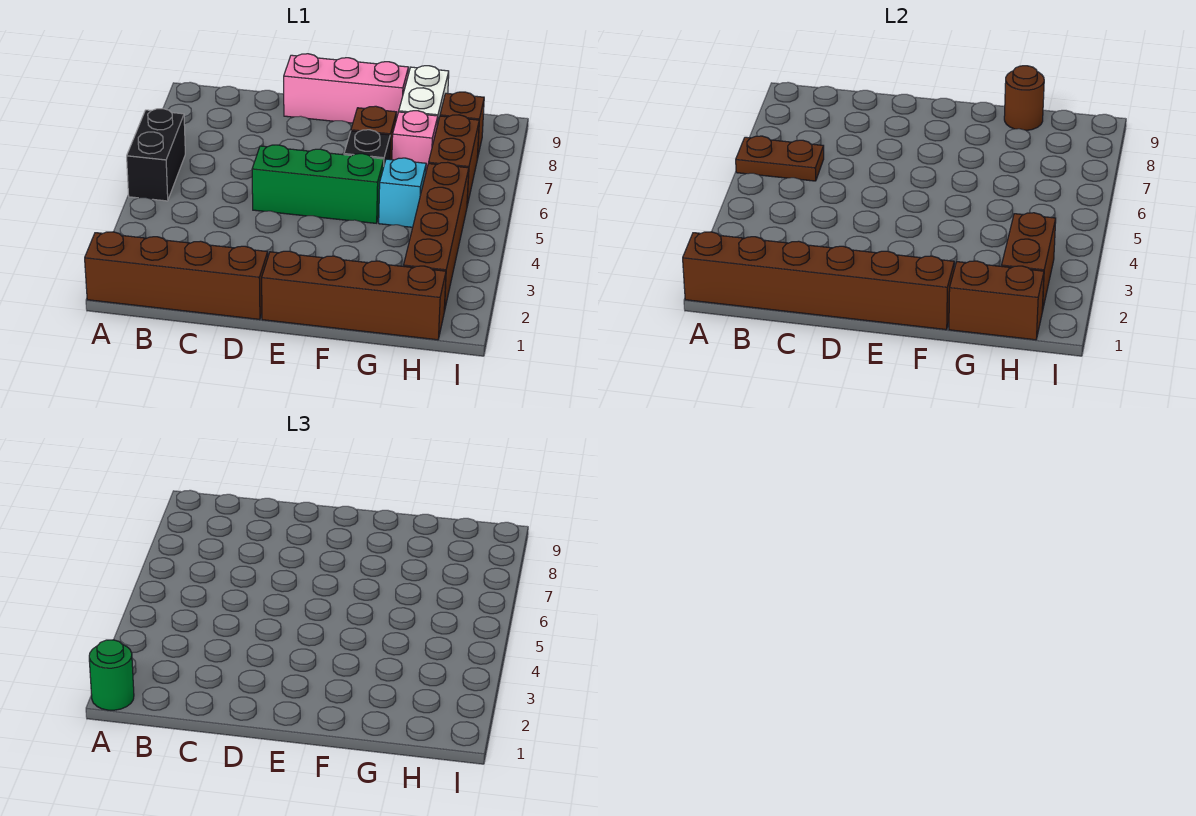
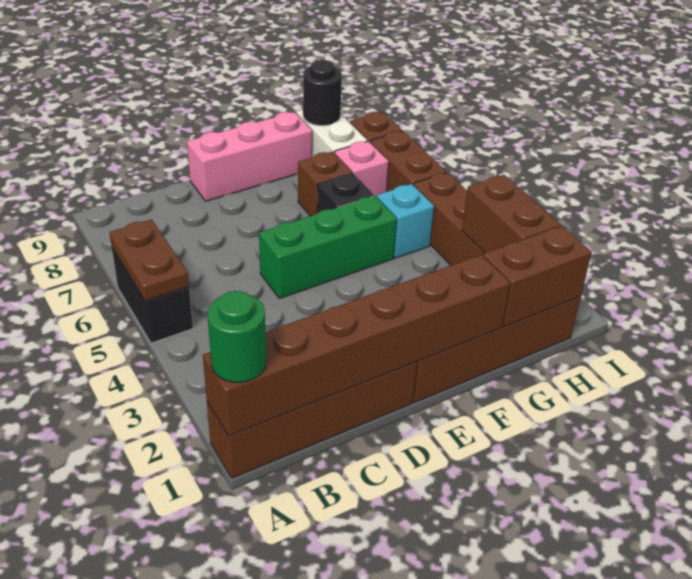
brown 1x2 plate [736,136,824,181] -> brown 1x2 plate turned to [109,219,189,301]
brown 1x1 round brick [1004,66,1044,130] -> black 1x1 round brick [303,60,342,126]

